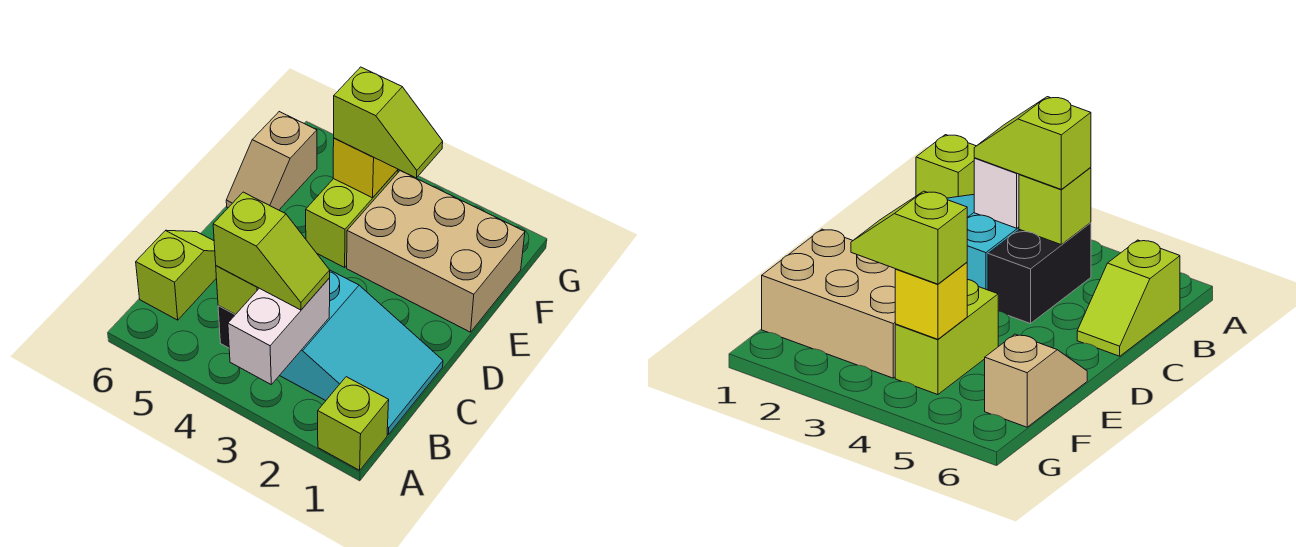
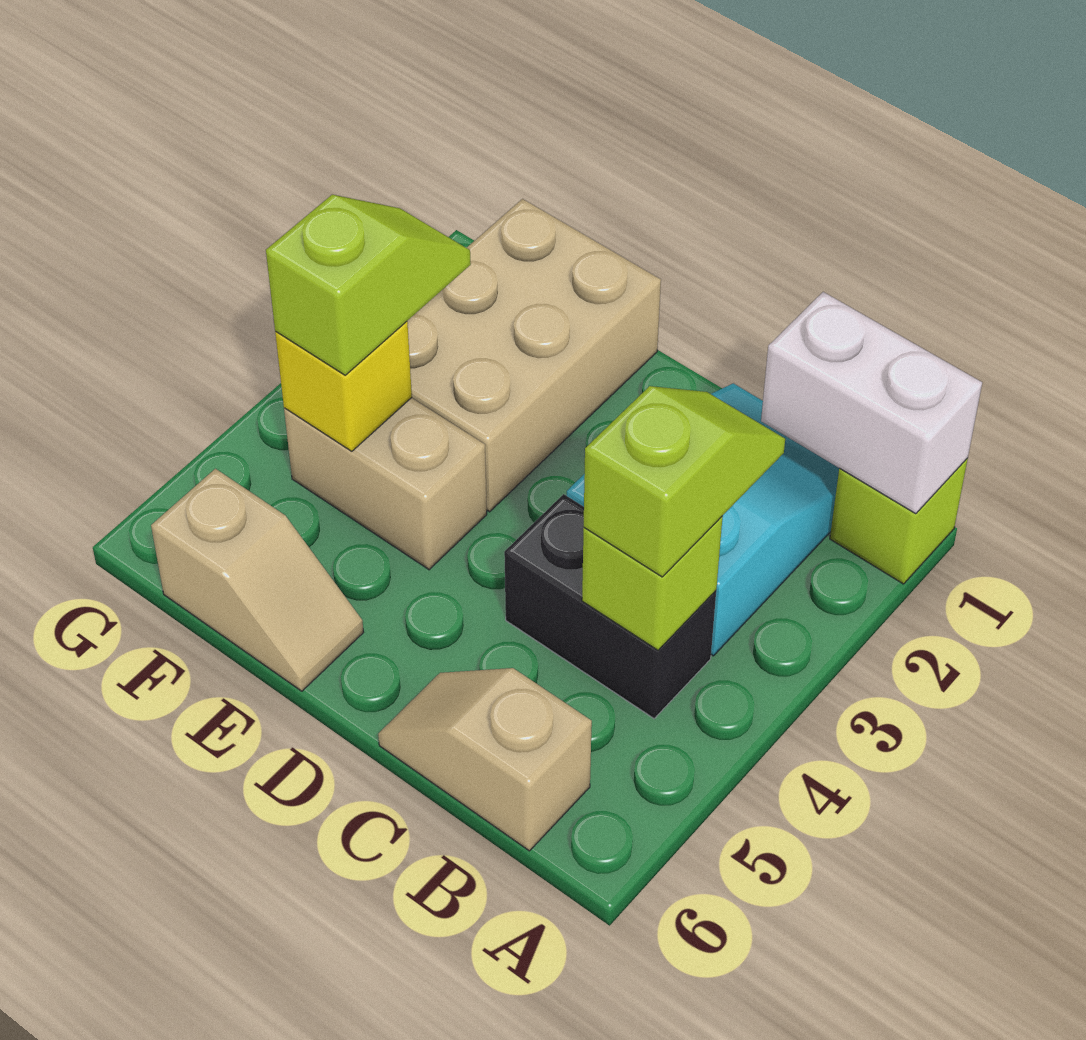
white 1x2 brick [228,278,330,384] -> white 1x2 brick moved to [761,292,982,514]
lime 1x2 slope [136,230,216,320] -> tan 1x2 slope [378,668,592,851]
lime 1x2 brick [306,170,398,267] -> tan 1x2 brick [284,398,487,570]

